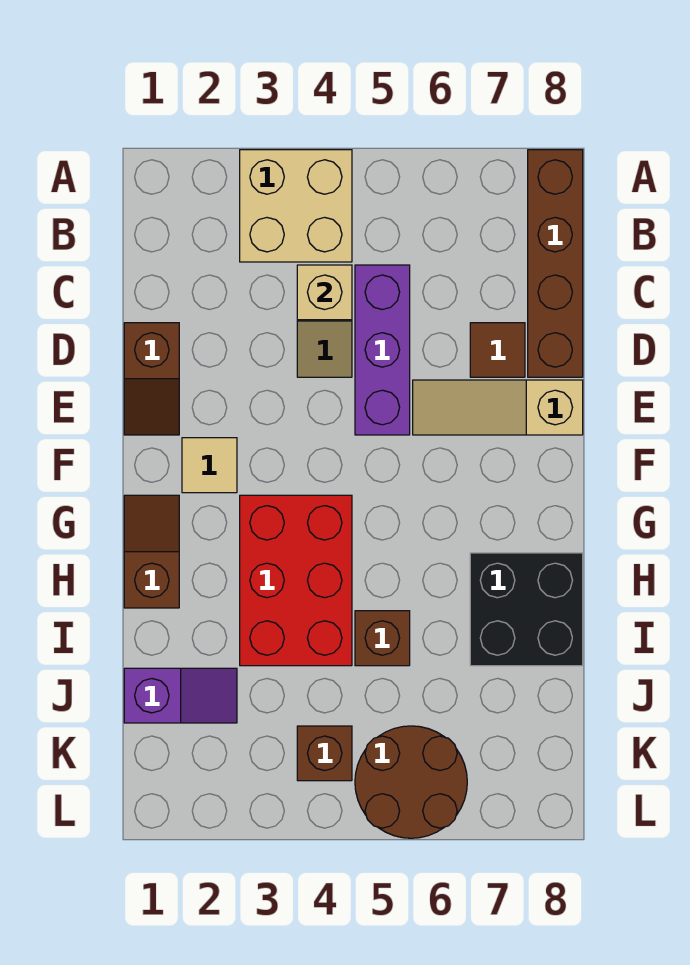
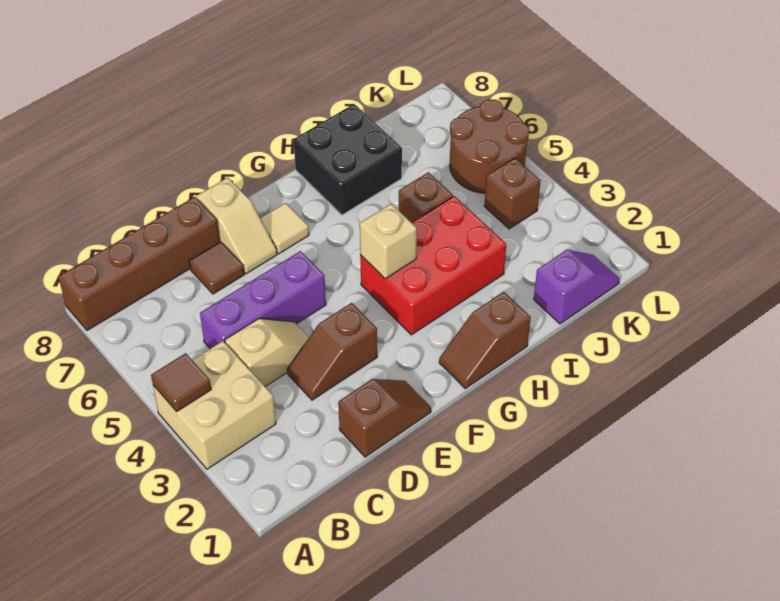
none -> brown 1x1 tile [151,353,211,412]
tan 1x1 brick [297,265,352,320] -> tan 1x1 brick moved to [360,204,417,279]
none -> brown 1x2 slope [287,303,377,400]
tan 1x3 slope [413,380,583,435] -> tan 1x2 slope [196,178,277,274]
tan 1x1 tile [182,438,237,493] -> tan 1x1 tile moved to [260,203,309,254]
purple 1x2 slope [124,668,237,723] -> purple 1x2 slope turned to [534,250,620,324]

